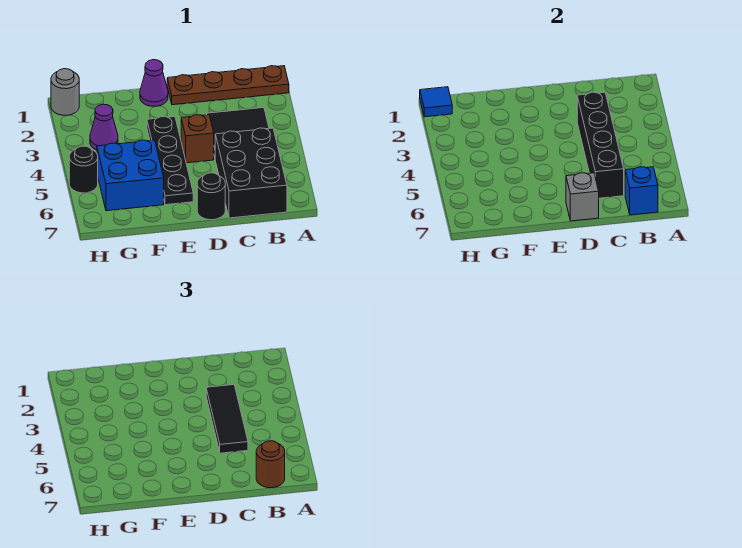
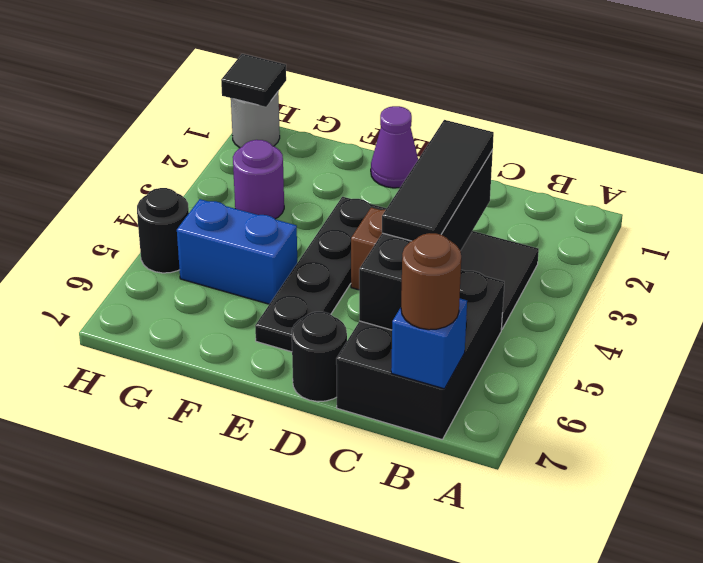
brown 1x4 plate [167,66,289,105] -> none
grey 1x1 brick [566,173,599,221] -> none
blue 2x2 brick [97,140,164,211] -> blue 1x2 brick [177,199,297,304]
purple 1x1 cone [90,104,118,150] -> purple 1x1 round brick [233,140,284,219]
blue 1x1 tile [420,87,452,117] -> black 1x1 tile [221,54,286,107]

